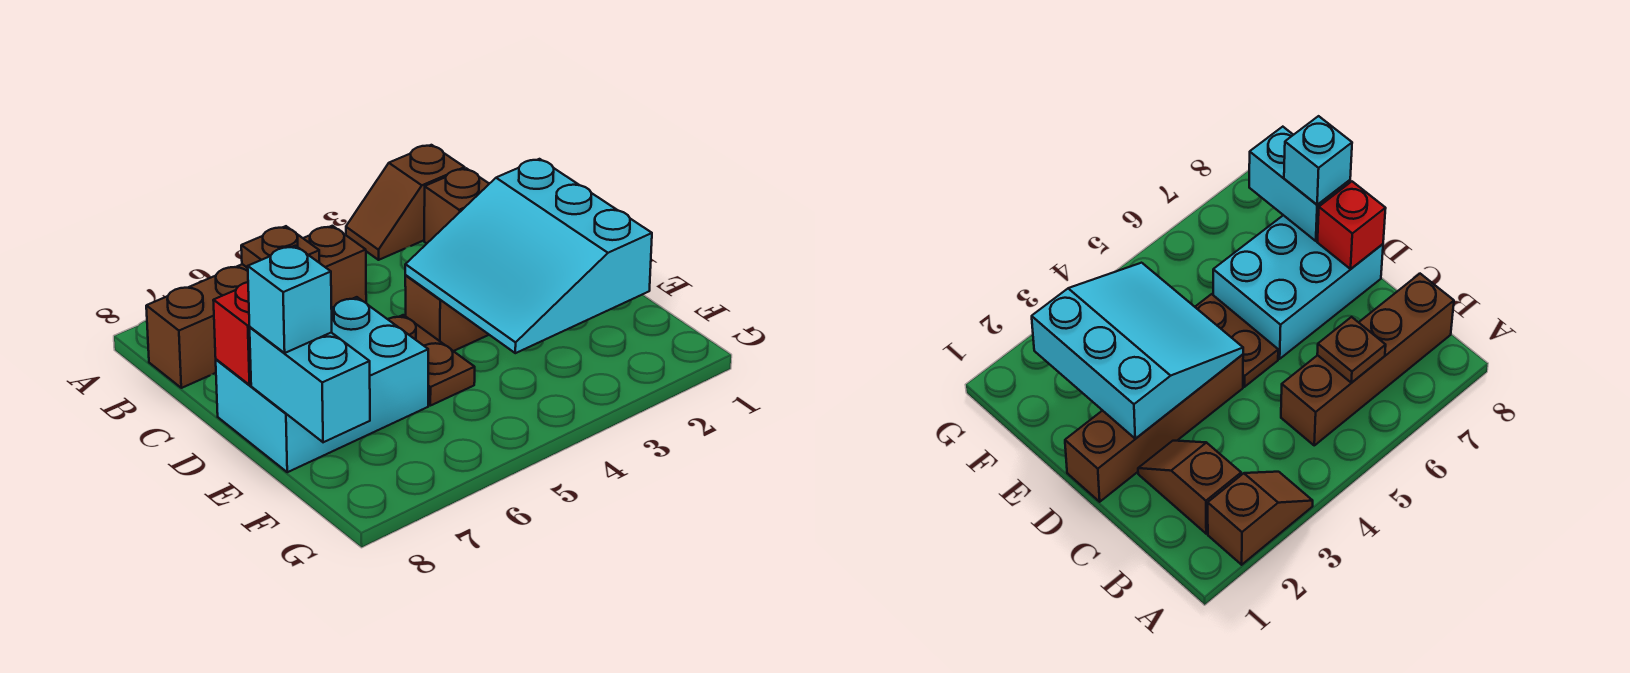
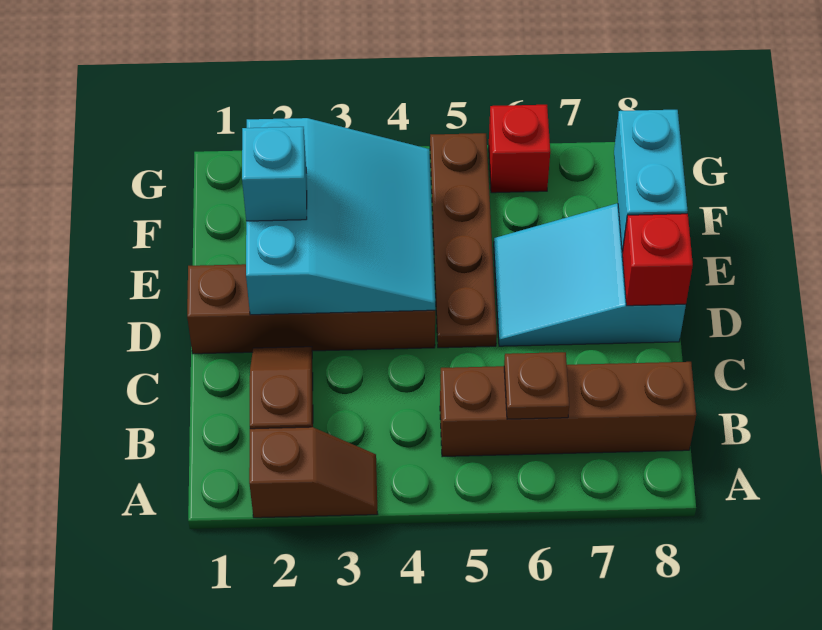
brown 1x2 plate [388,315,475,406] -> brown 1x4 plate [430,133,497,348]
cyan 2x3 brick [216,297,428,472] -> cyan 2x3 slope [494,203,686,346]
cyan 1x1 brick [248,246,332,353] -> cyan 1x1 brick moved to [242,127,307,221]
none -> red 1x1 brick [489,105,550,193]

